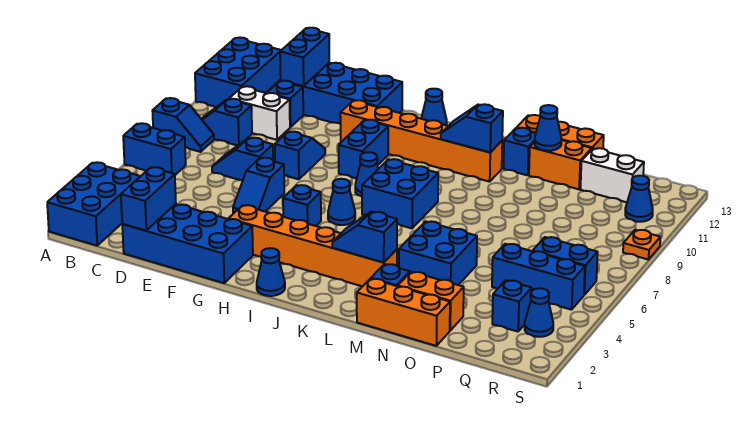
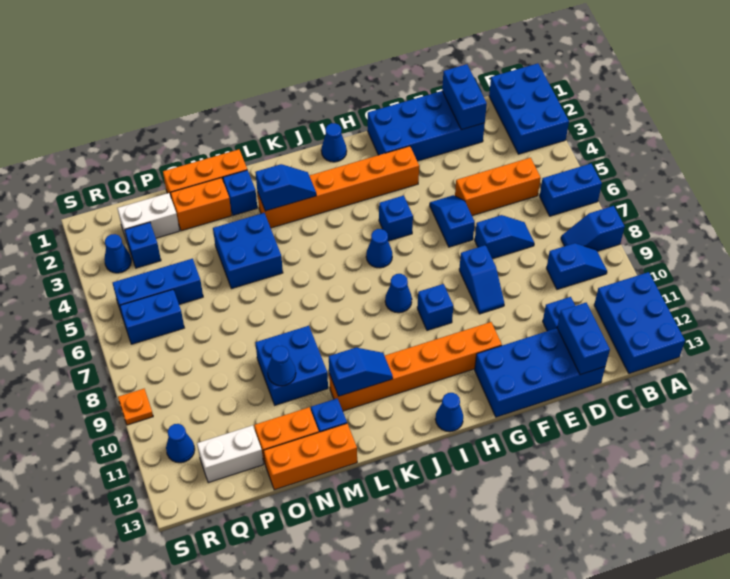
none -> orange 1x3 brick [455,158,541,216]
white 1x2 brick [229,86,290,140] -> white 1x2 brick moved to [117,193,180,243]
blue 1x2 brick [339,120,388,179] -> blue 1x1 brick [417,284,453,330]
blue 2x2 brick [362,159,438,228] -> blue 2x2 brick moved to [255,326,328,405]
blue 1x1 cone [534,105,561,151] -> blue 1x1 cone moved to [268,346,296,386]

